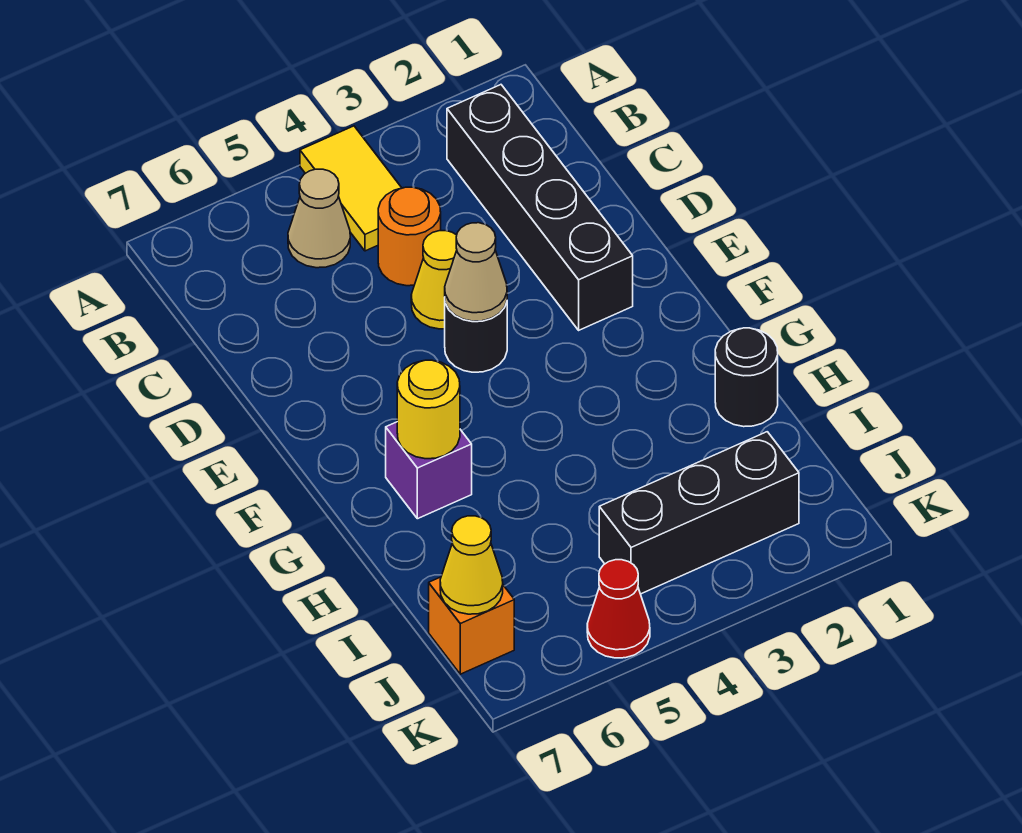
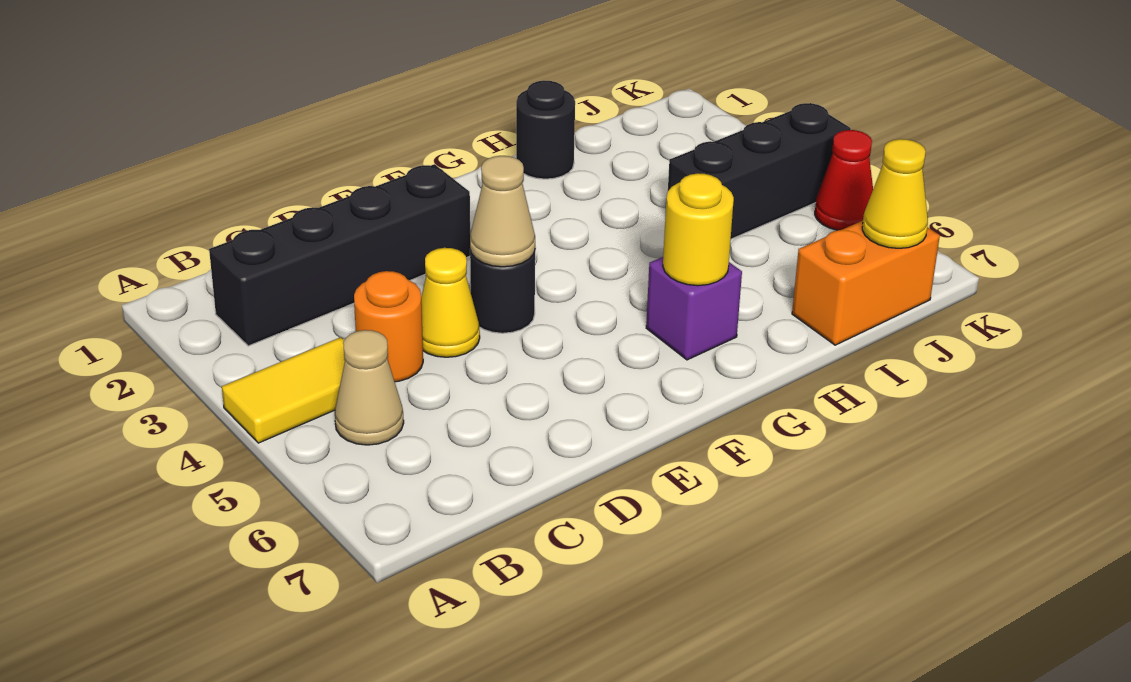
black 1x3 brick [599,432,799,594] -> black 1x3 brick turned to [668,103,851,239]
orange 1x1 brick [429,577,514,674] -> orange 1x2 brick [792,221,940,345]

